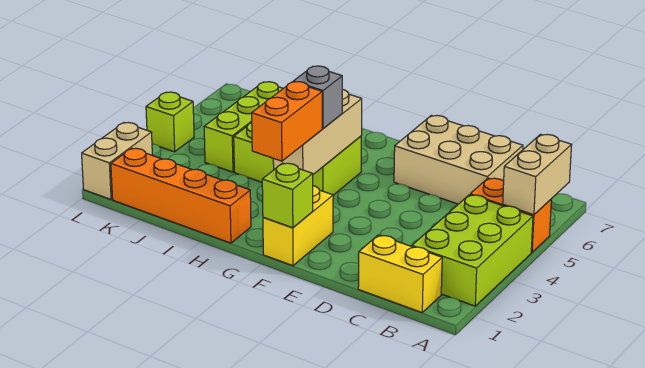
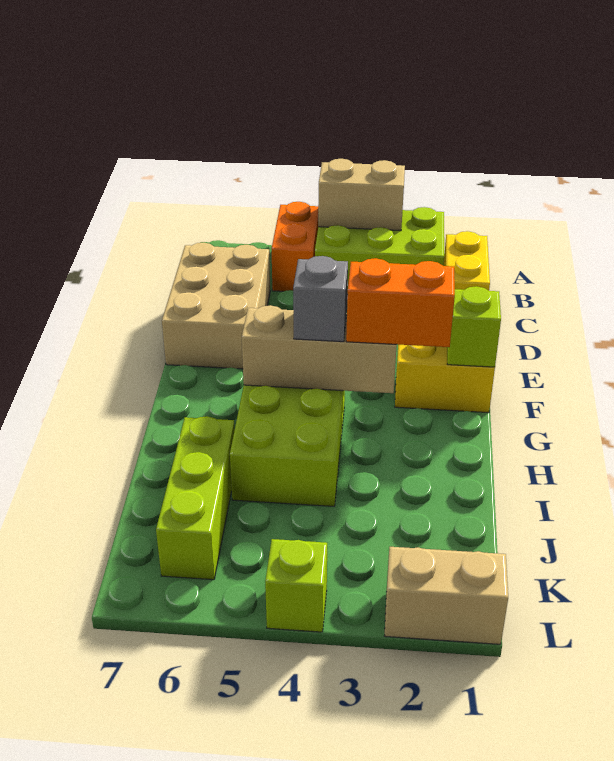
tan 1x2 brick [503,134,572,215] -> tan 1x2 brick moved to [318,159,405,231]
orange 1x4 brick [111,148,251,243] -> none
lime 1x3 brick [204,82,283,172] -> lime 1x3 brick turned to [156,416,235,580]

